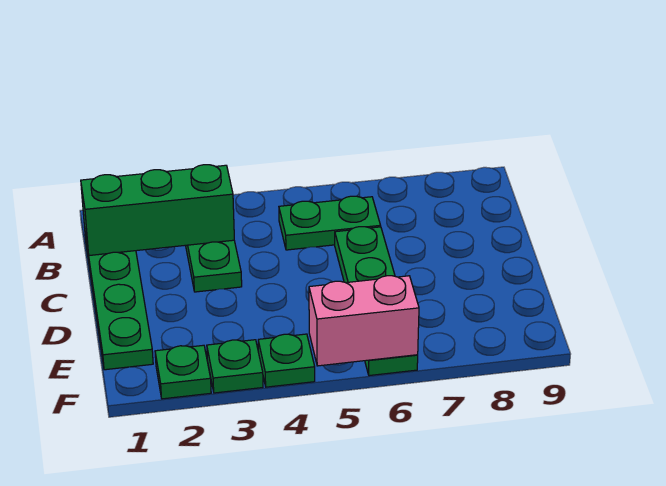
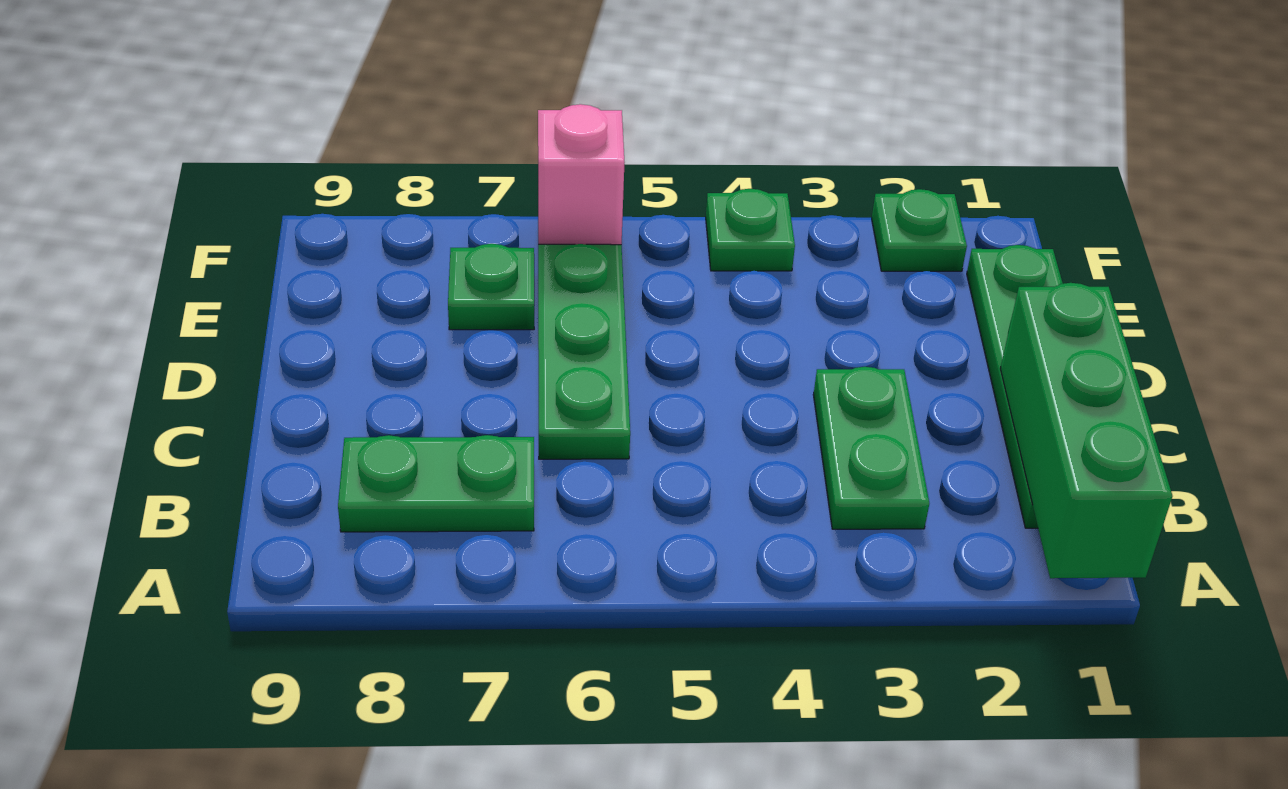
green 1x3 brick [81,165,234,255] -> green 1x3 brick turned to [1000,283,1173,578]
green 1x2 plate [279,196,381,250] -> green 1x2 plate moved to [338,435,534,532]
green 1x1 plate [207,340,263,393] -> green 1x1 plate moved to [448,244,534,330]
pink 1x2 brick [309,276,419,366] -> pink 1x1 brick [538,104,625,245]

